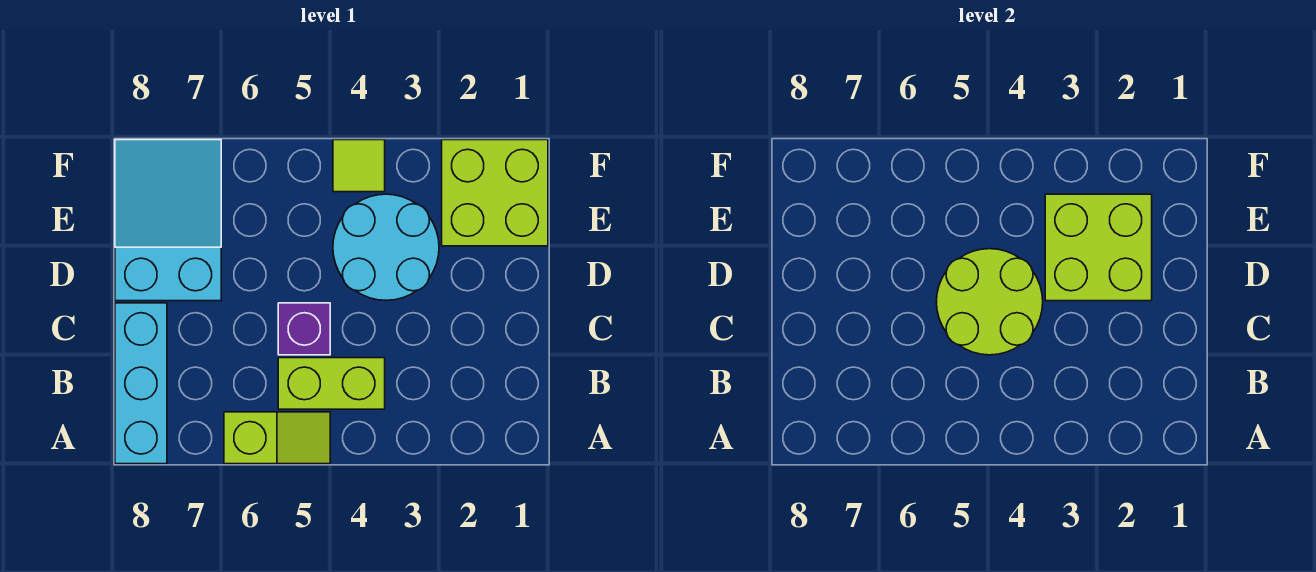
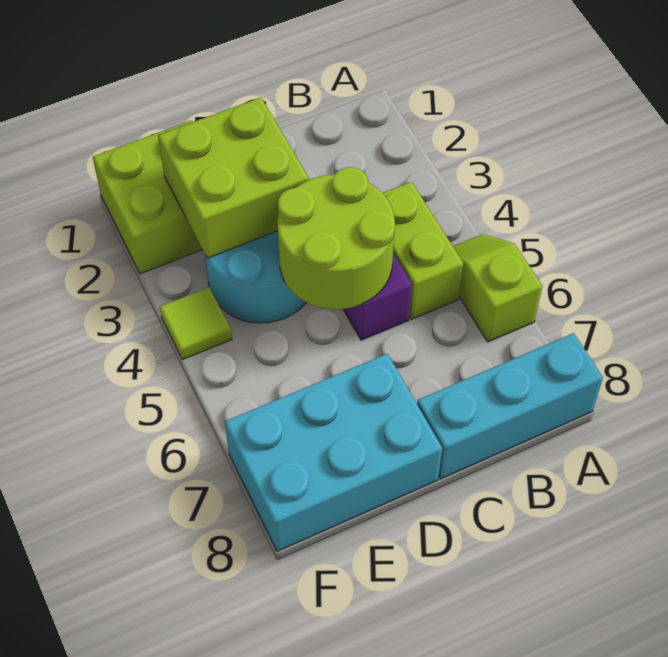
cyan 2x3 slope [115,140,221,301] -> cyan 2x3 brick [225,354,442,551]

